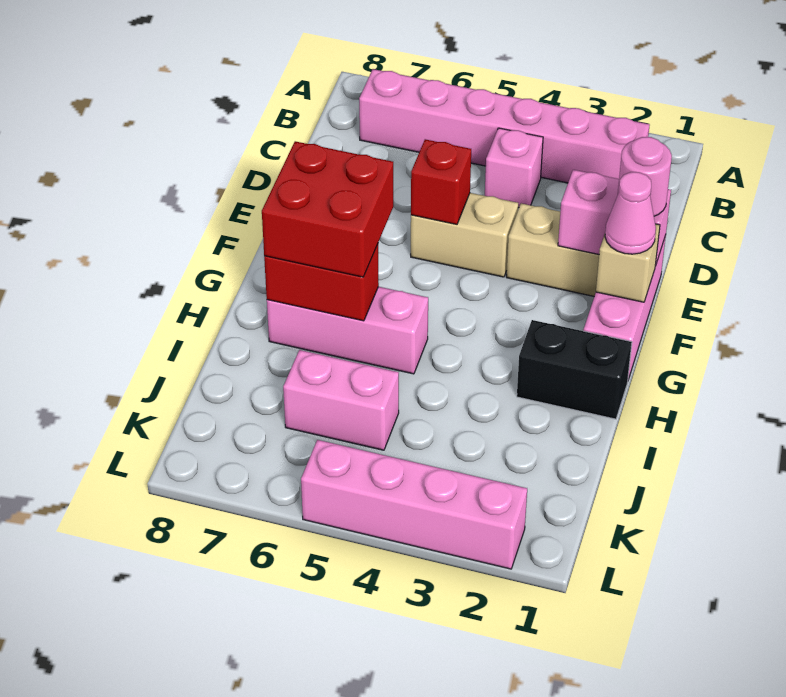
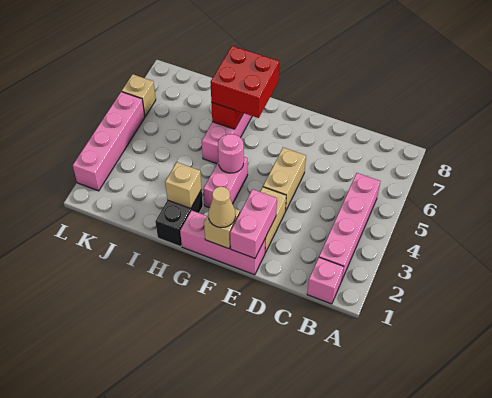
pink 1x6 brick [359,69,650,183] -> pink 1x4 brick [319,173,380,281]
pink 1x1 brick [485,128,543,208] -> pink 1x1 brick moved to [307,258,344,304]
pink 1x1 round brick [618,137,672,216] -> pink 1x1 round brick moved to [218,134,244,173]
red 1x1 brick [411,139,471,224] -> none
pink 1x1 cone [605,172,656,254] -> tan 1x1 cone [208,186,236,228]
none -> tan 1x1 brick [165,162,202,208]
pink 1x2 brick [283,350,399,450] -> pink 1x2 brick moved to [203,157,248,208]
none -> tan 1x1 brick [122,74,156,116]

